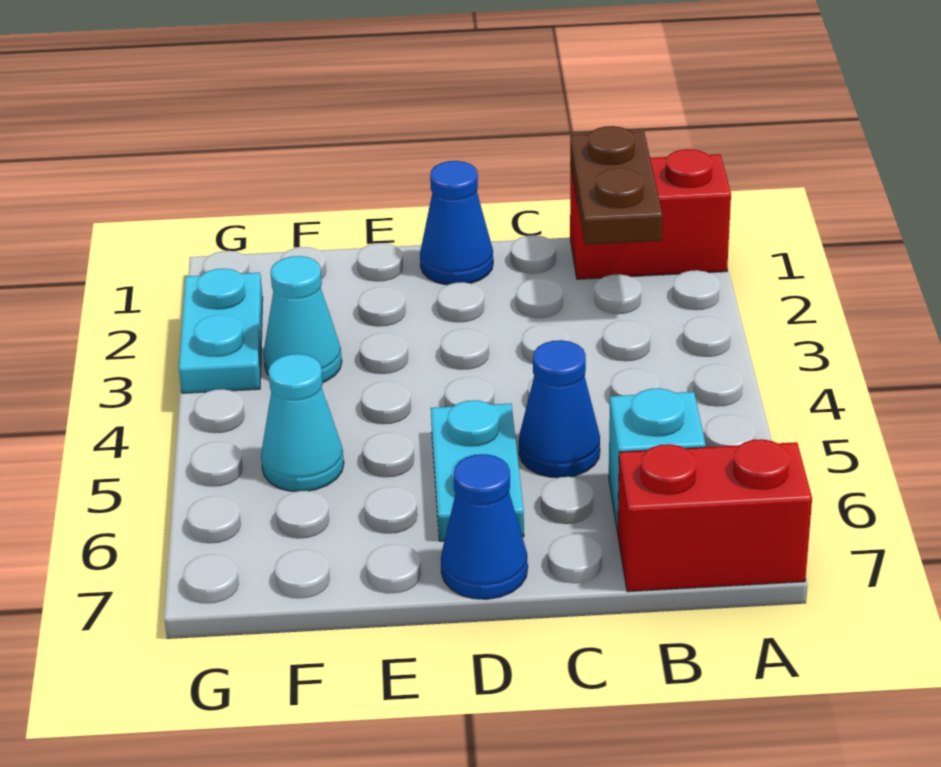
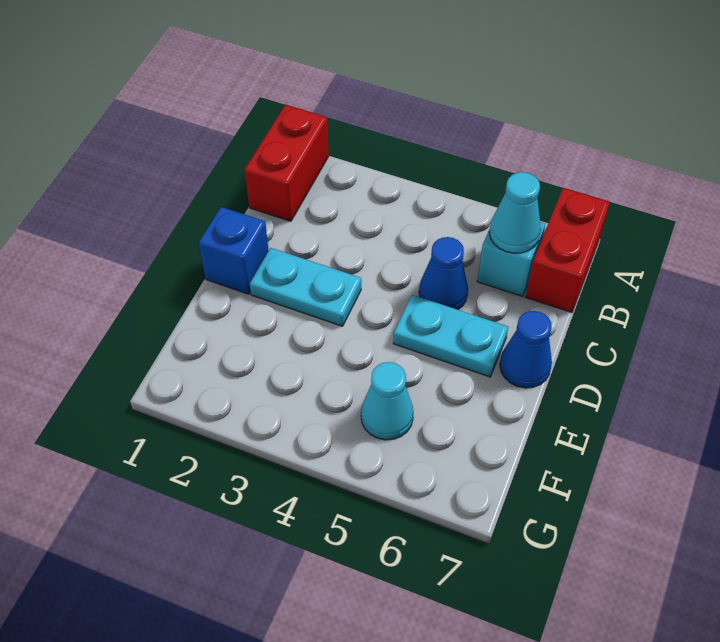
brown 1x2 plate [570,126,663,245] -> none
blue 1x1 cone [420,161,493,285] -> blue 1x1 brick [199,207,269,294]
cyan 1x1 cone [264,256,342,383] -> cyan 1x1 cone moved to [489,172,541,253]
cyan 1x2 plate [179,269,263,393] -> cyan 1x2 plate moved to [250,248,361,326]

